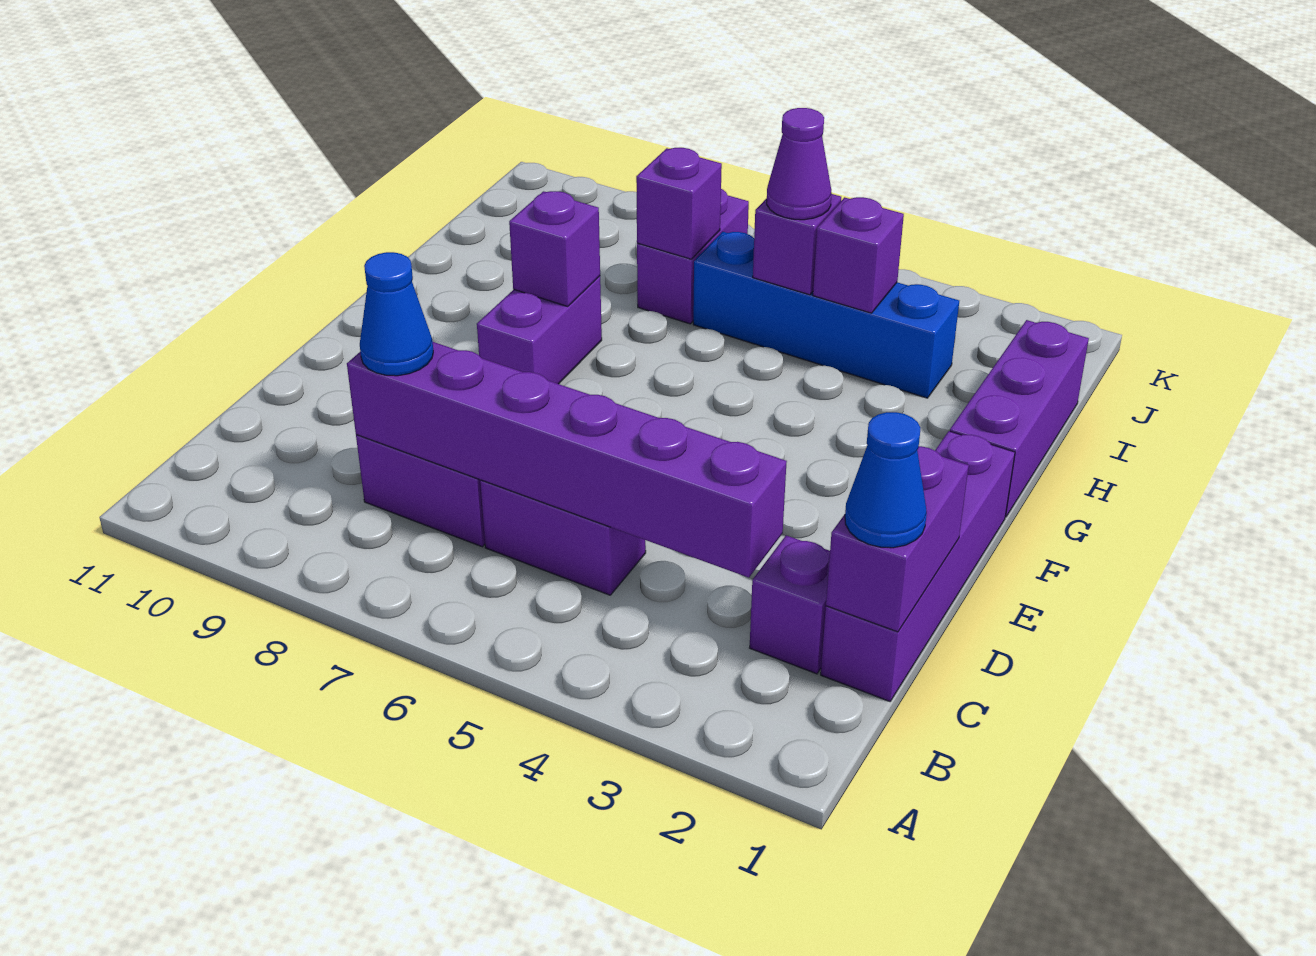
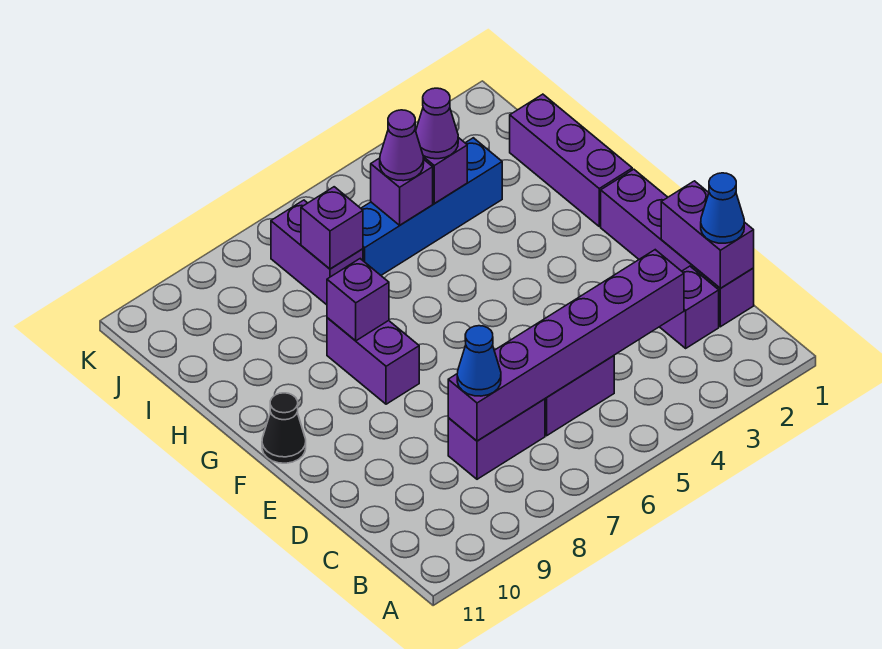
none -> black 1x1 cone [262,393,306,463]
none -> purple 1x1 cone [416,88,458,159]

